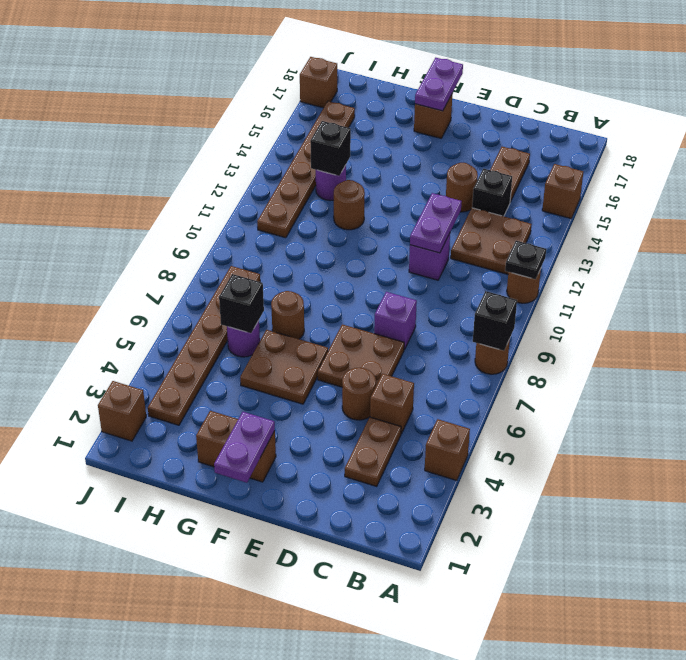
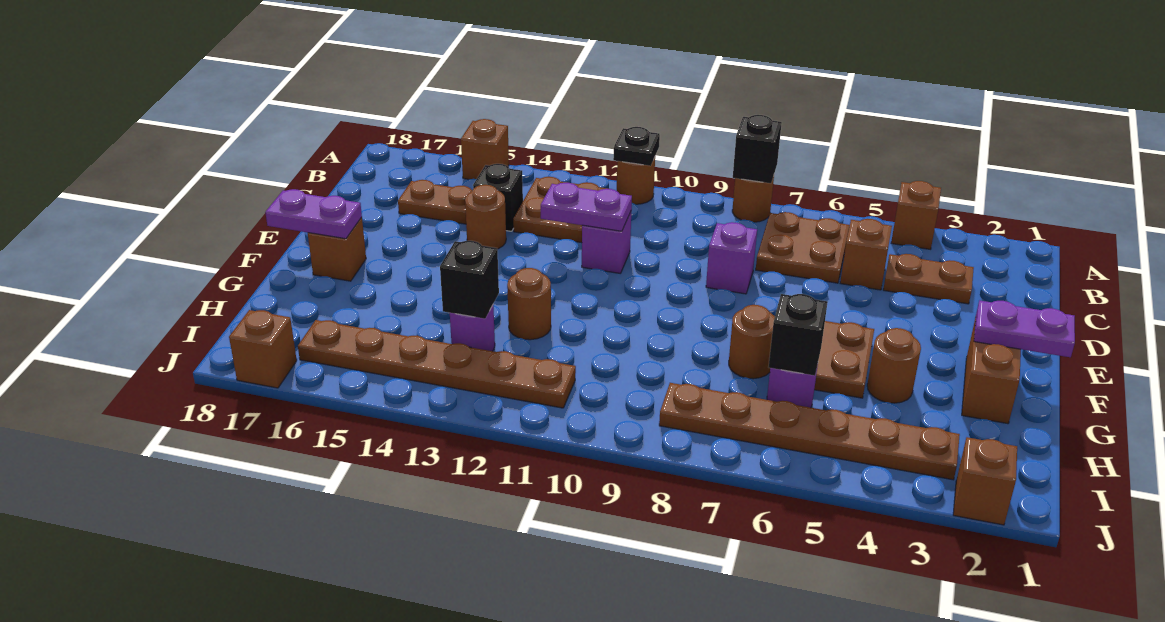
brown 1x1 round brick [342,368,376,420] -> brown 1x1 round brick moved to [867,328,921,403]
brown 2x2 plate [318,324,404,387] -> brown 2x2 plate moved to [756,212,850,283]

